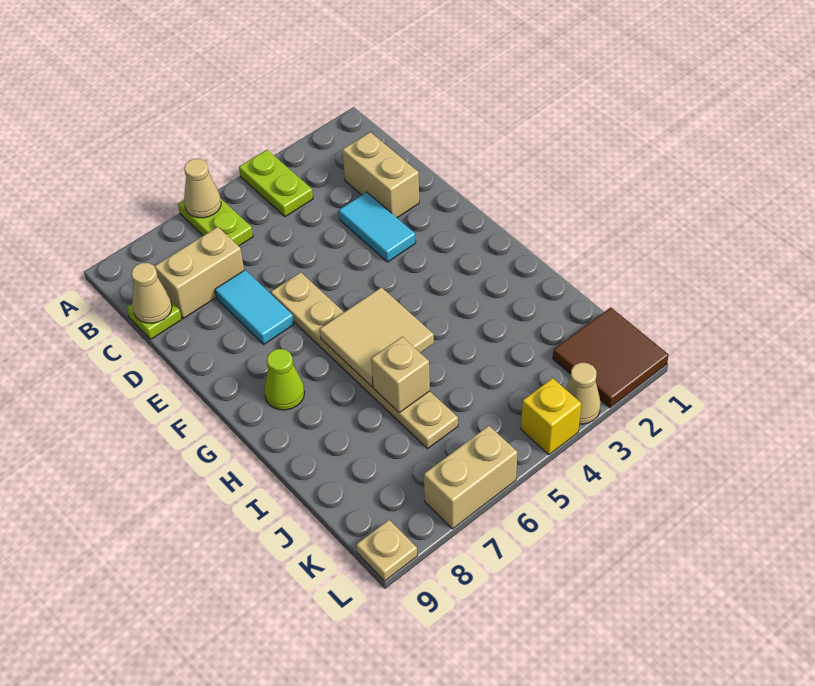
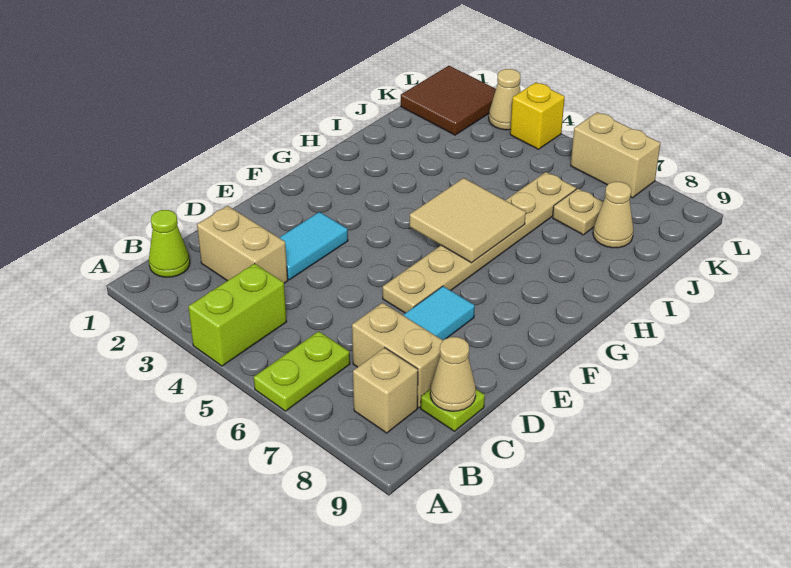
lime 1x2 plate [239,150,313,217] -> lime 1x2 brick [188,263,287,366]
tan 1x1 cone [184,159,221,218] -> tan 1x1 cone moved to [593,182,634,248]
tan 1x2 brick [342,132,419,218] -> tan 1x2 brick turned to [197,206,288,283]
lime 1x1 cone [264,349,305,410] -> lime 1x1 cone moved to [149,210,190,277]
tan 1x1 brick [371,337,430,412] -> tan 1x1 brick moved to [353,348,418,433]
tan 1x1 plate [356,520,417,581] -> tan 1x1 plate moved to [553,189,603,235]

